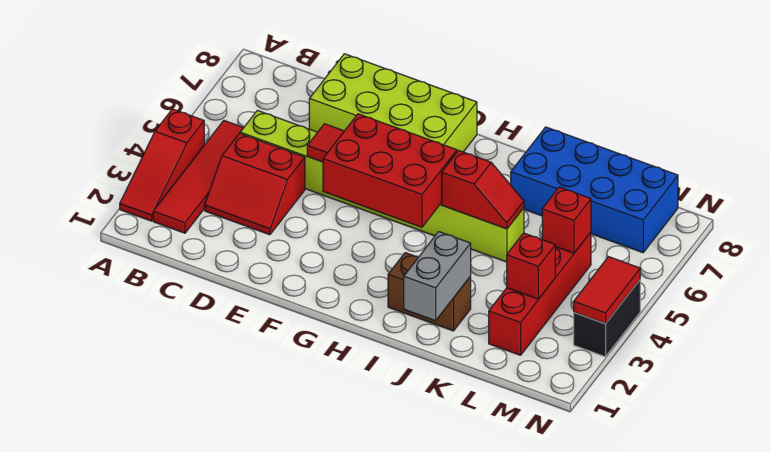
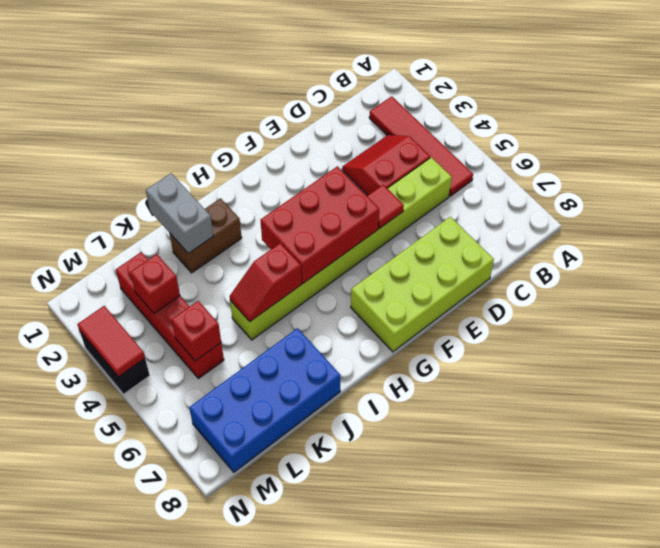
red 1x3 slope [120,109,204,221] -> none

